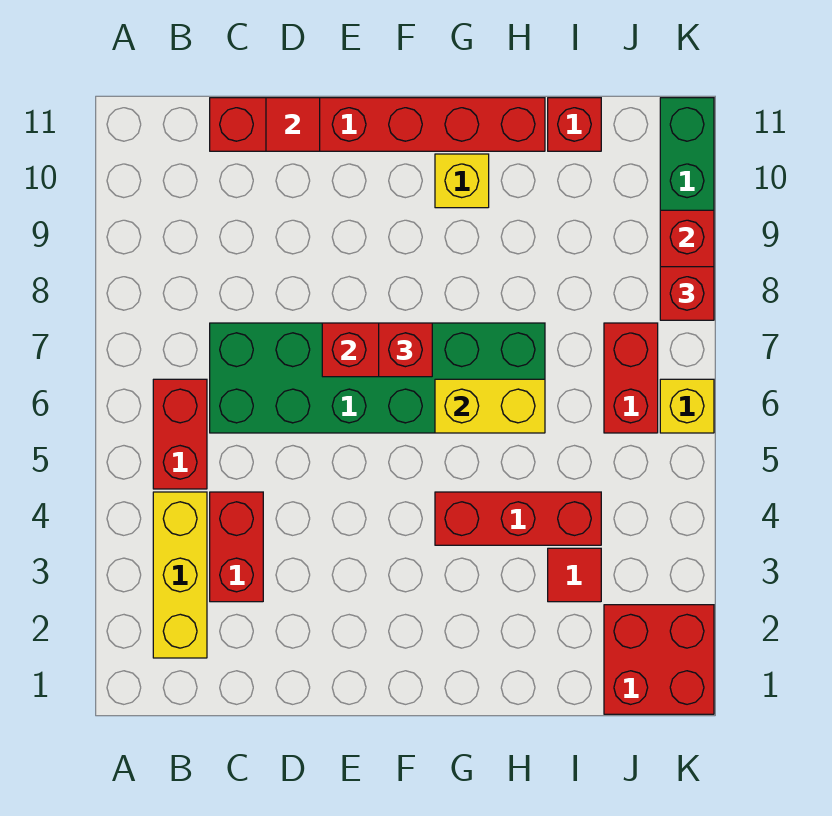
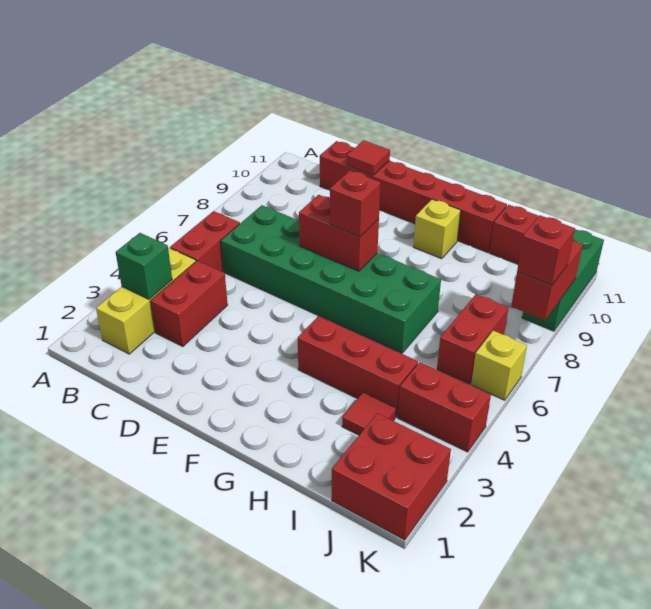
none -> green 1x1 brick [116,233,172,299]
yellow 1x2 brick [435,379,545,433] -> none
none -> red 1x2 brick [398,362,491,452]

